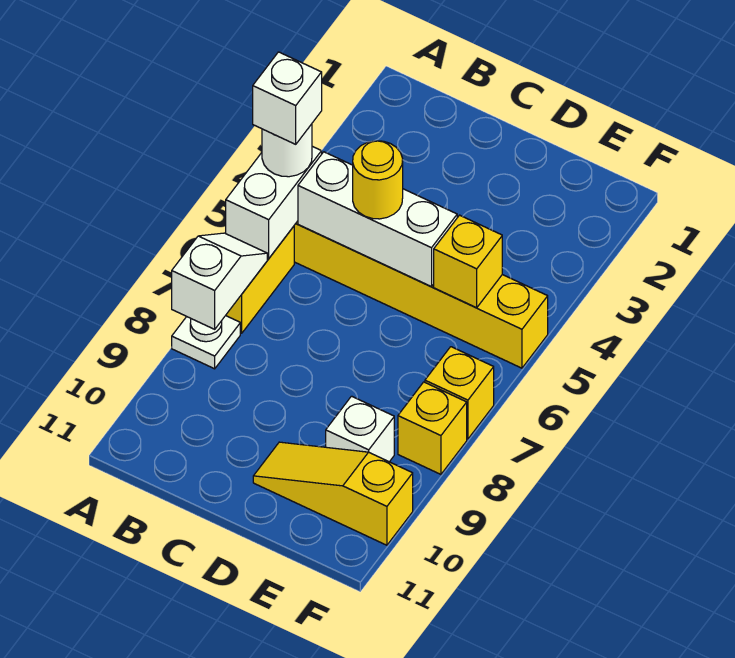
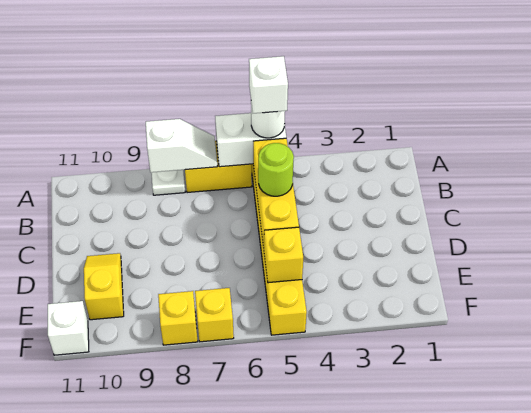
white 1x3 brick [298,152,457,287] -> yellow 1x3 brick [253,138,299,248]
yellow 1x1 round brick [353,141,403,219] -> lime 1x1 round brick [258,143,294,196]
yellow 1x3 slope [253,442,413,545] -> yellow 1x2 slope [84,253,124,320]
white 1x1 brick [326,396,394,462] -> white 1x1 brick moved to [48,301,89,355]

